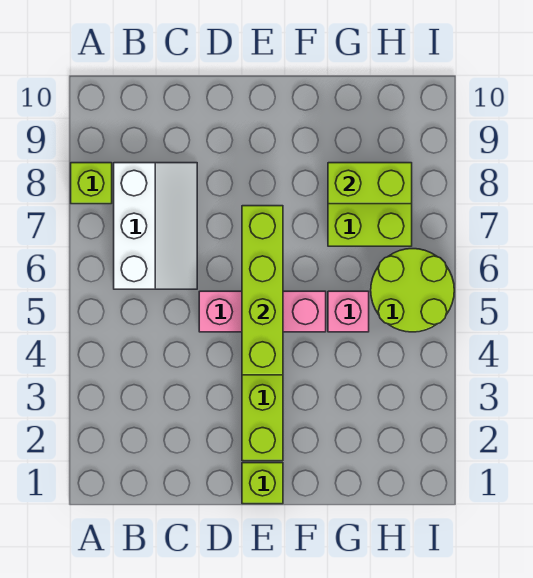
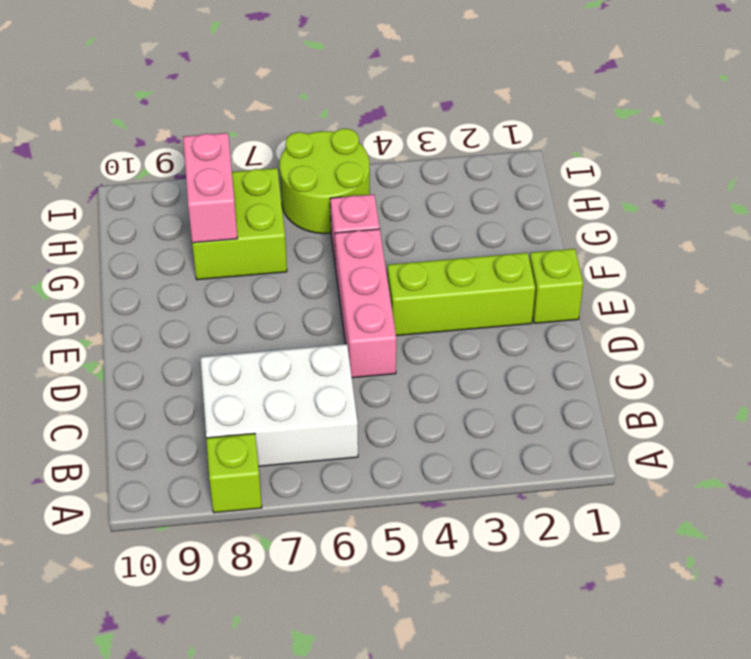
white 2x3 slope [114,163,197,289] -> white 2x3 brick [201,344,358,466]
lime 1x4 brick [242,206,283,375] -> none
lime 1x2 brick [328,163,412,204] -> pink 1x2 brick [183,133,237,243]

